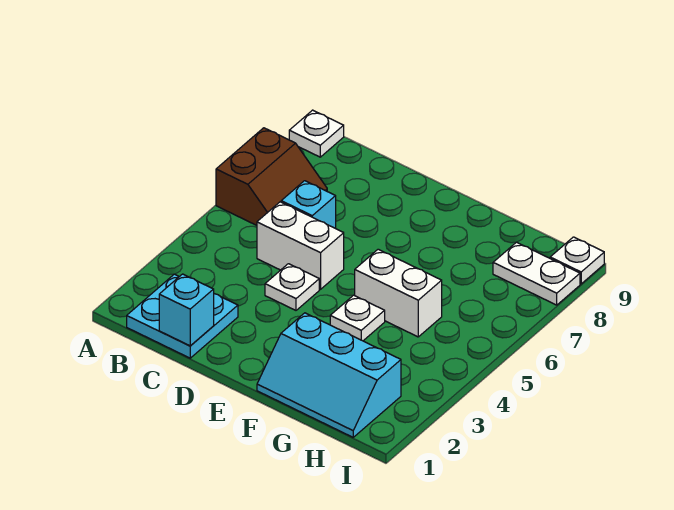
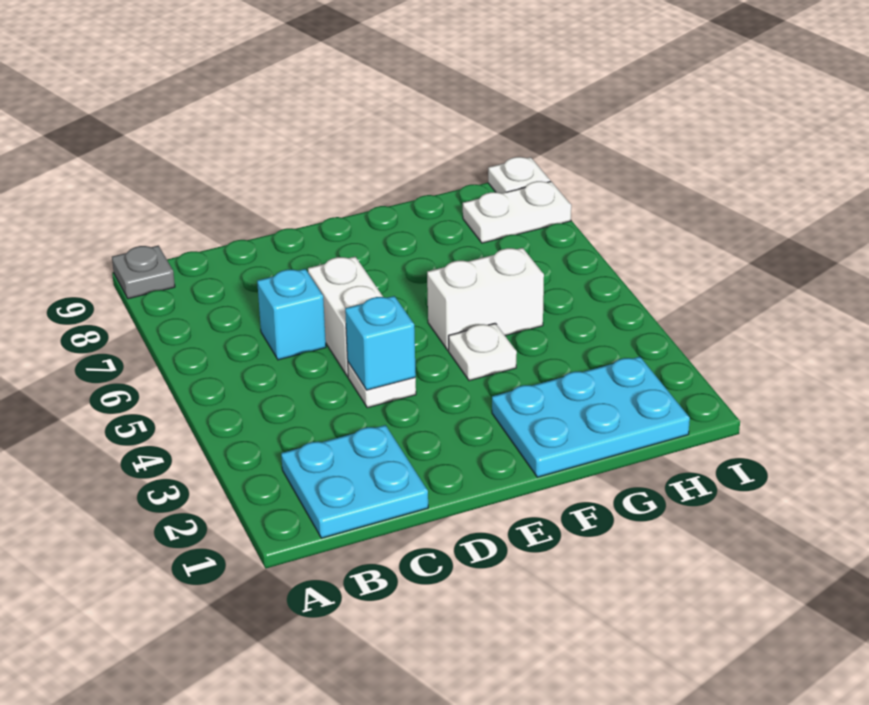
brown 2x2 slope [216,128,327,225] -> none
white 1x1 plate [289,110,344,157] -> grey 1x1 plate [112,246,175,299]
cyan 1x1 brick [159,274,214,346] -> cyan 1x1 brick moved to [345,296,416,390]
white 1x2 brick [257,202,344,289] -> white 1x2 brick turned to [308,257,383,377]
cyan 2x3 slope [257,313,401,437] -> cyan 2x3 plate [492,357,690,477]

